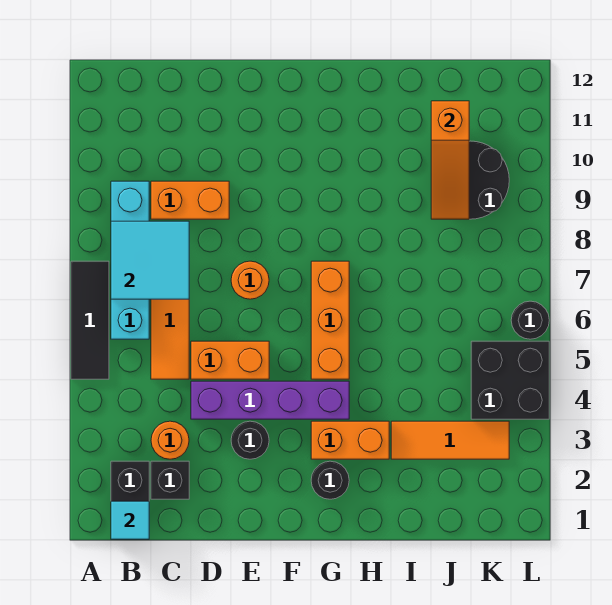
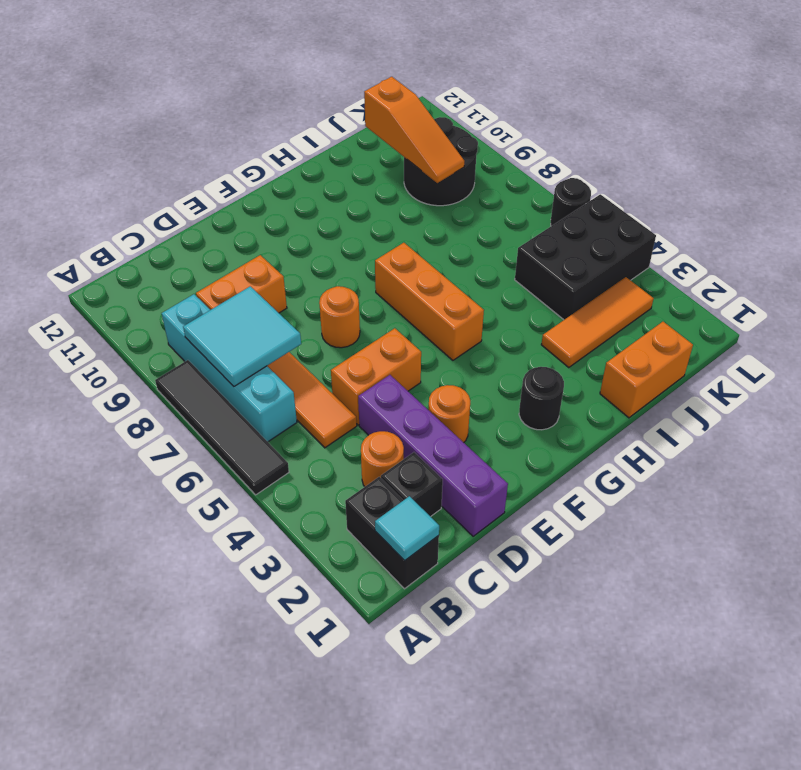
black 1x3 tile [71,261,109,379] -> black 1x4 tile [155,360,289,495]
purple 1x4 brick [191,381,349,419] -> purple 1x4 brick turned to [358,375,508,536]
black 1x1 round brick [231,421,269,459] -> orange 1x1 round brick [429,385,470,443]
orange 1x2 brick [311,421,389,459] -> orange 1x2 brick moved to [600,322,693,418]
black 2x2 brick [471,341,549,419] -> black 2x3 brick [515,194,656,320]

